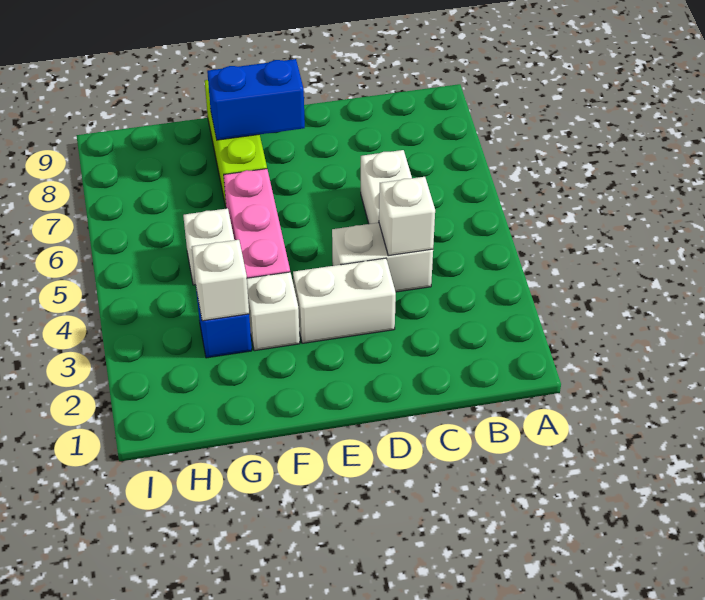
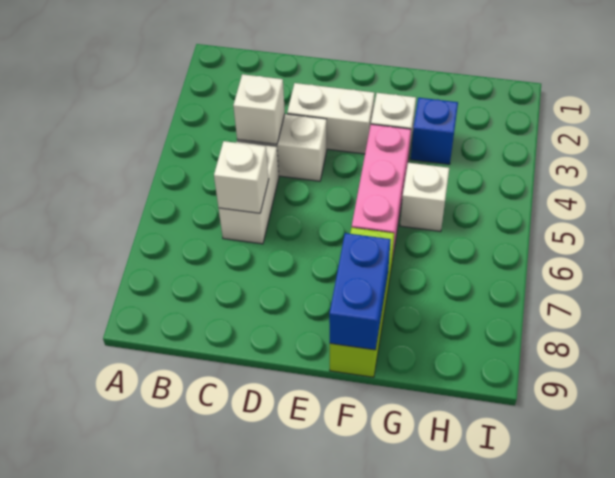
blue 1x2 brick [207,59,305,140] -> blue 1x2 brick turned to [329,233,391,350]
white 1x1 brick [192,240,249,321] -> white 1x1 brick moved to [214,141,269,213]

